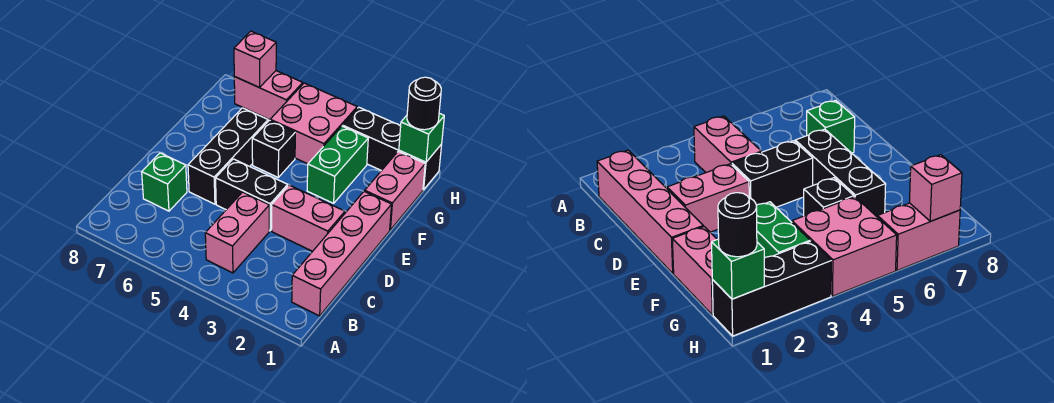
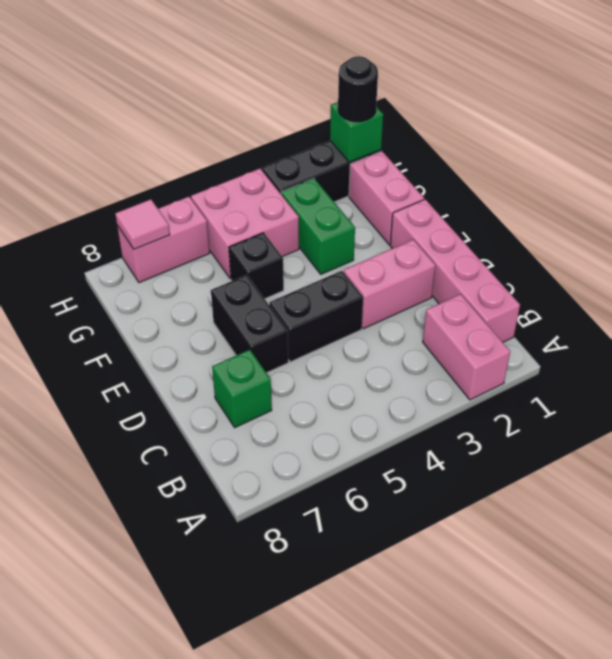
pink 1x2 brick [205,192,269,273] -> pink 1x2 brick moved to [423,294,510,400]
black 1x3 brick [188,108,268,204] -> black 1x2 brick [211,275,288,373]
pink 1x1 brick [234,31,276,88] -> pink 1x1 tile [115,199,170,249]

